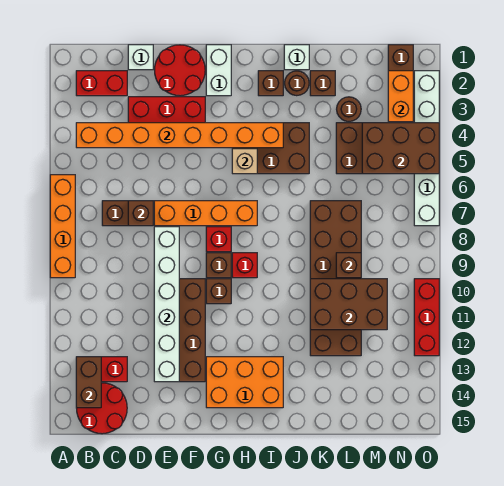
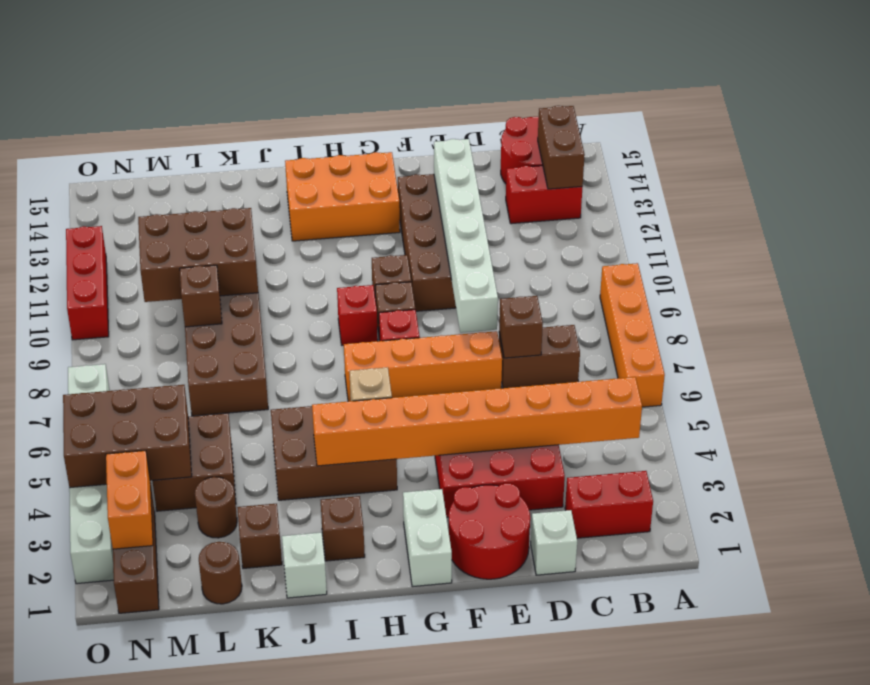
brown 1x1 round brick [285,71,309,96] -> brown 1x1 round brick moved to [199,542,242,604]

